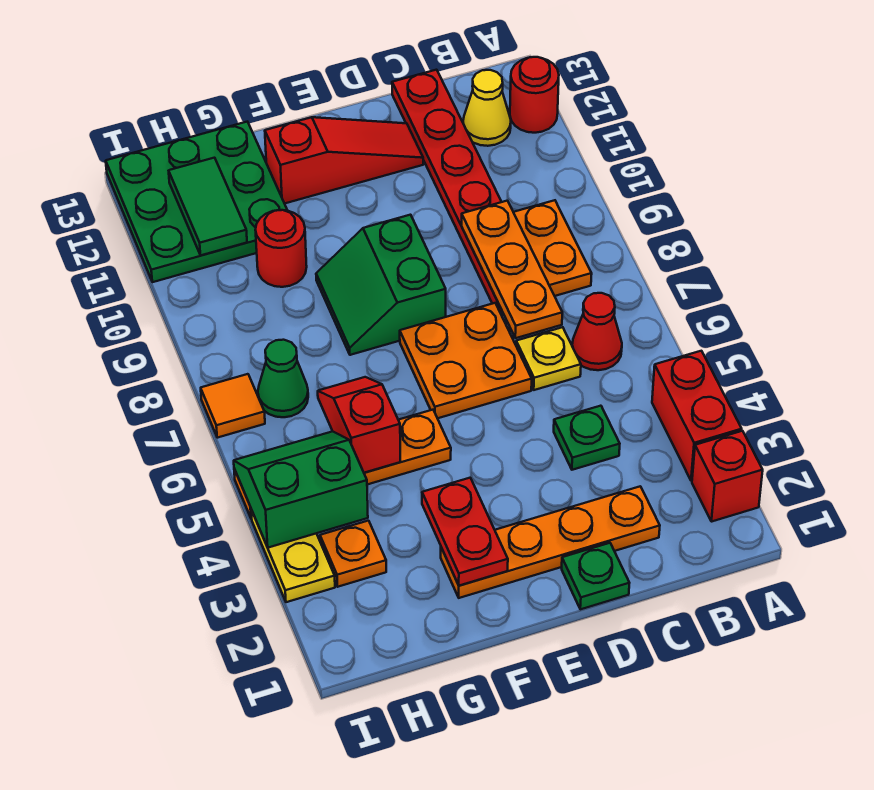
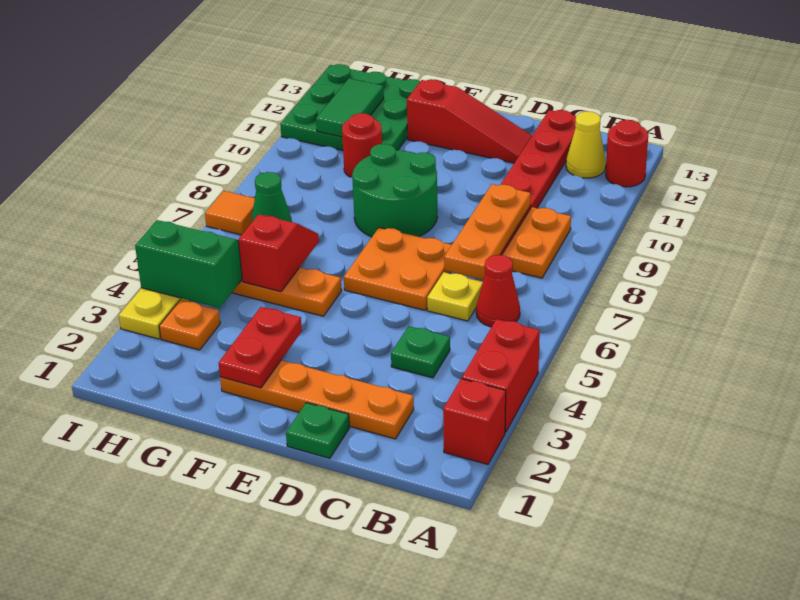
green 2x2 slope [316,215,446,355] -> green 2x2 round brick [352,144,437,237]

